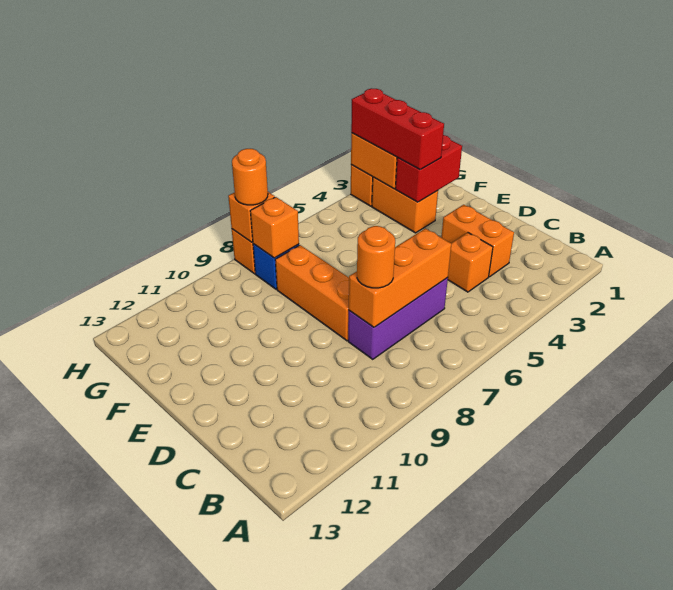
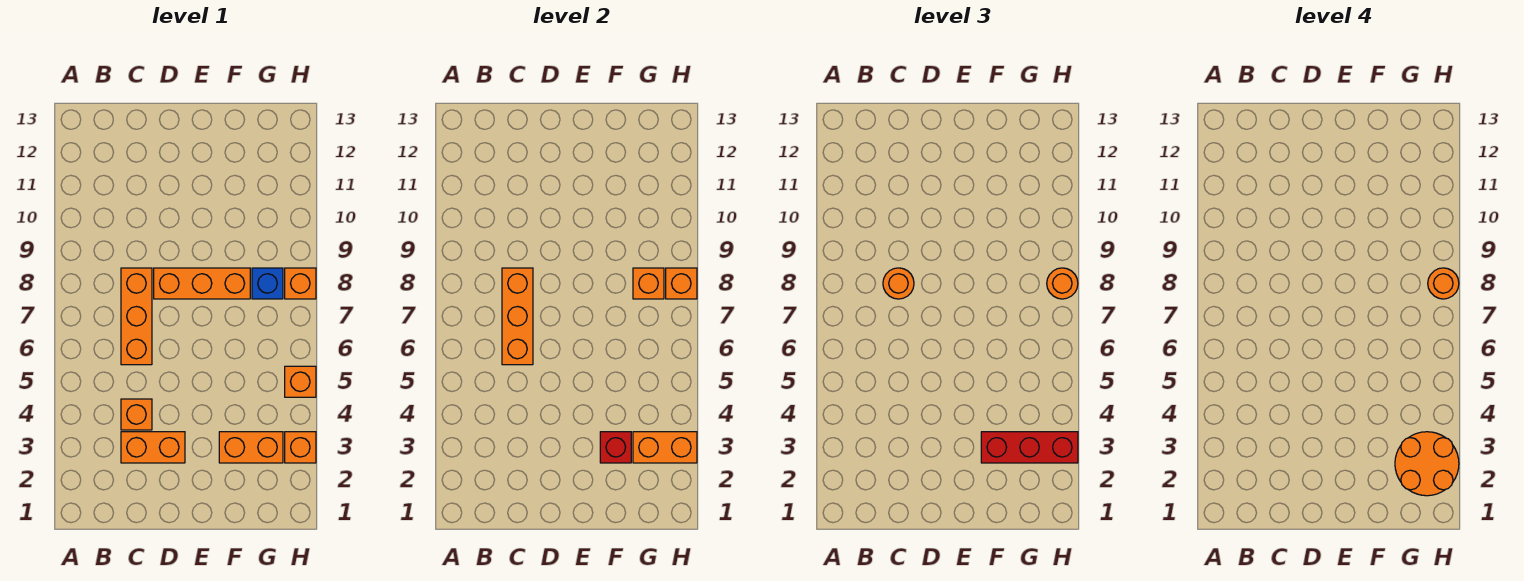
purple 1x3 brick [348,278,448,359] -> orange 1x3 brick [121,268,152,365]
red 1x2 brick [395,135,462,202] -> red 1x1 brick [600,432,631,463]
none -> orange 2x2 round brick [1395,432,1459,496]
none -> orange 1x1 brick [285,366,316,397]
none -> orange 1x1 round brick [1428,268,1459,299]

